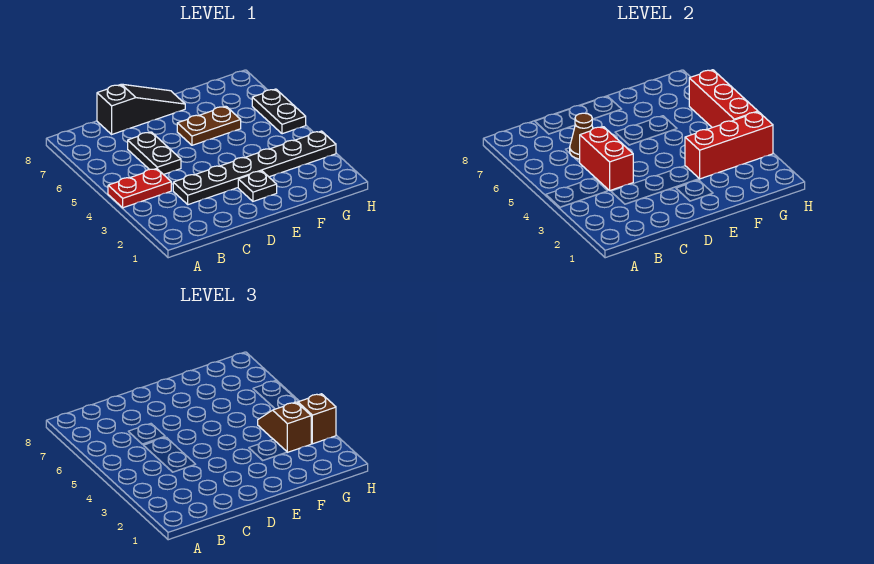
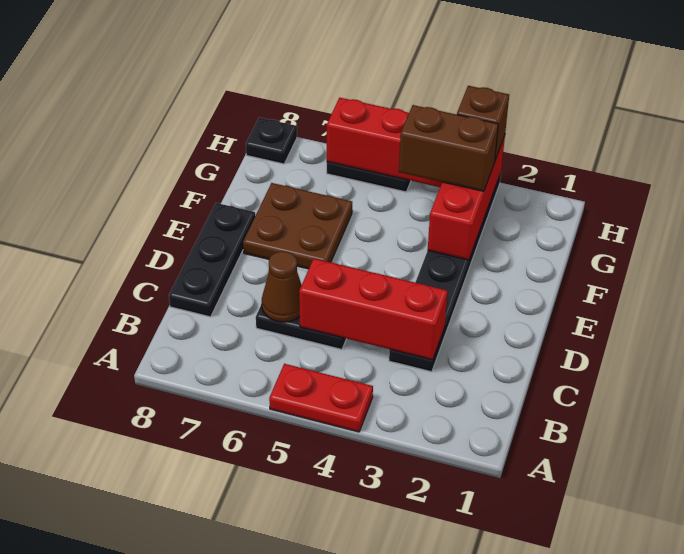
red 1x2 plate [108,169,171,208] -> red 1x2 plate turned to [269,364,373,432]
red 1x2 brick [579,127,633,190] -> red 1x3 brick [299,258,448,360]
black 1x3 slope [97,84,185,134] -> black 1x3 plate [169,203,255,317]
black 1x1 plate [238,171,277,201] -> black 1x1 plate moved to [246,117,297,164]
brown 1x2 plate [177,106,241,145] -> brown 2x2 plate [243,183,352,269]
brown 1x2 slope [258,402,311,452] -> brown 1x2 brick [399,105,498,191]

